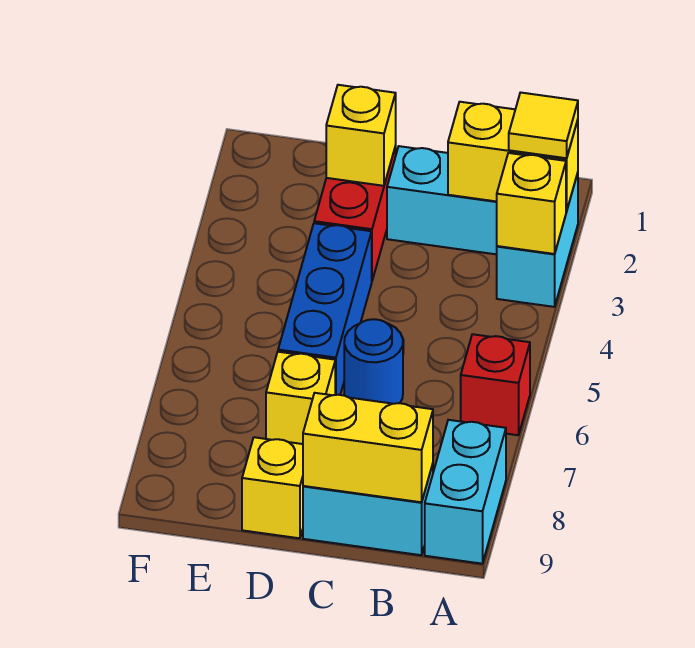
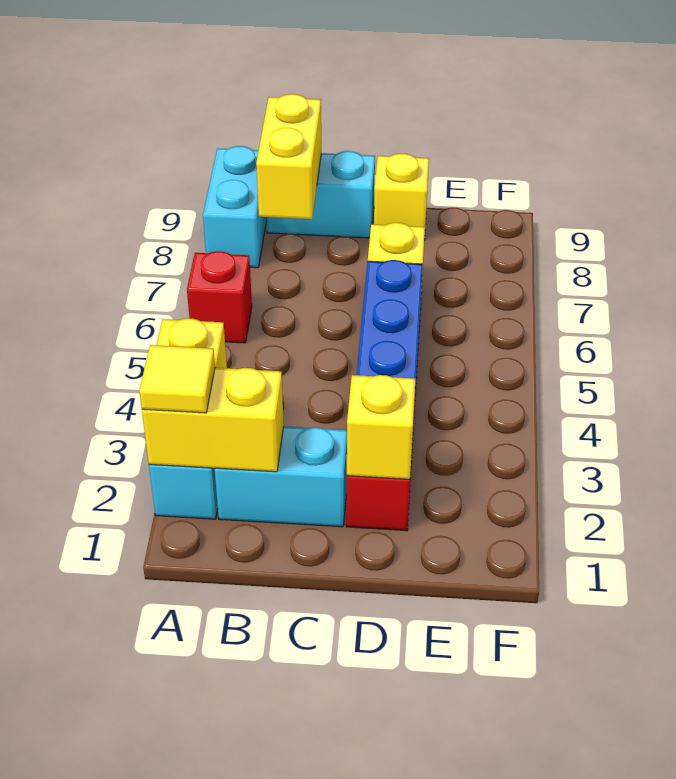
yellow 1x2 brick [303,393,433,502] -> yellow 1x2 brick turned to [256,94,321,219]
blue 1x1 round brick [344,319,403,404] -> none

